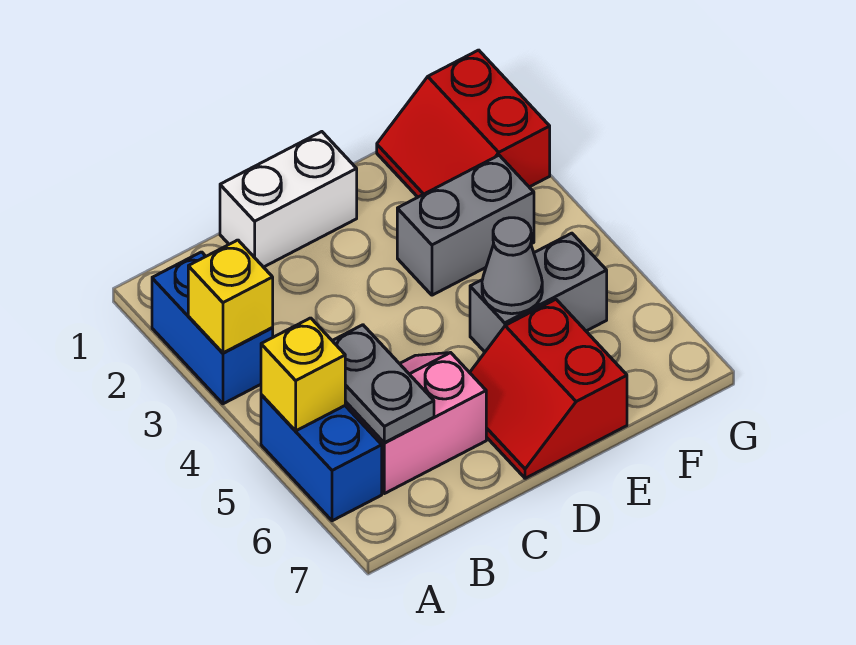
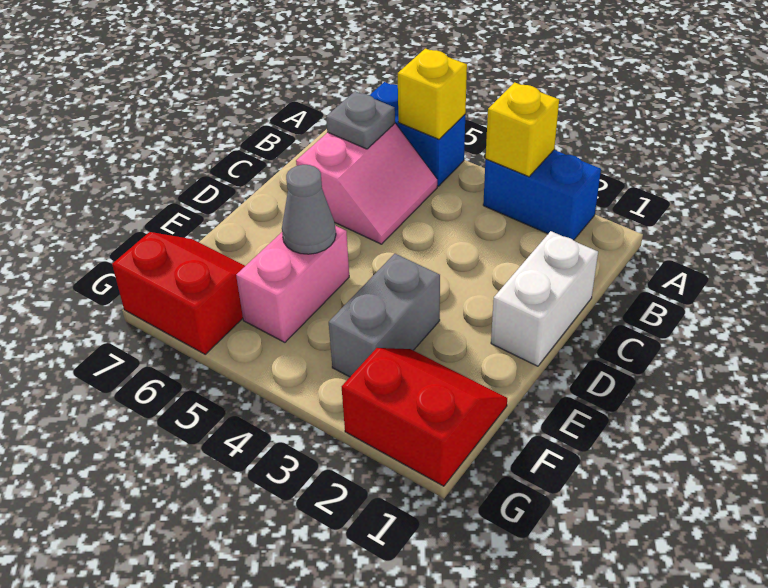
grey 1x2 plate [332,325,434,443] -> grey 1x1 plate [326,91,395,149]
red 2x2 slope [470,299,627,478] -> red 2x2 slope moved to [112,232,245,354]
grey 1x2 brick [470,233,607,352] -> pink 1x2 brick [236,226,349,342]

